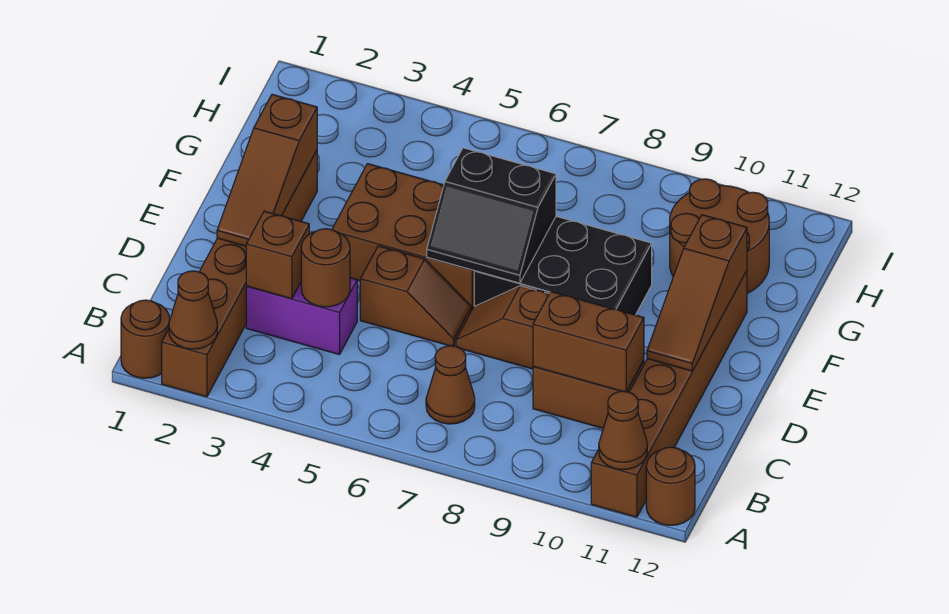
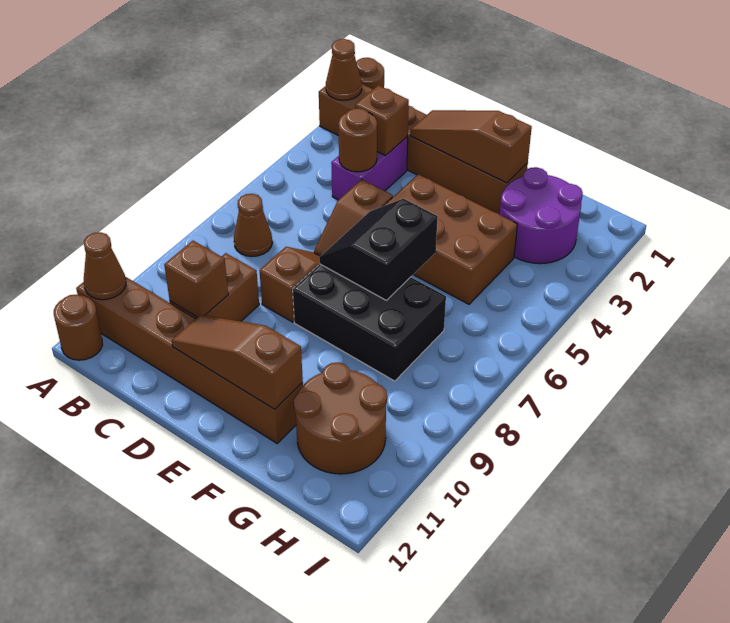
brown 1x2 brick [533,292,644,392] -> brown 1x1 brick [164,241,228,317]
brown 2x3 brick [332,164,474,311] -> brown 2x3 brick turned to [384,174,518,304]
black 2x3 brick [474,216,652,315] -> black 2x3 brick turned to [293,264,446,381]
none -> purple 2x2 round brick [500,167,583,264]

